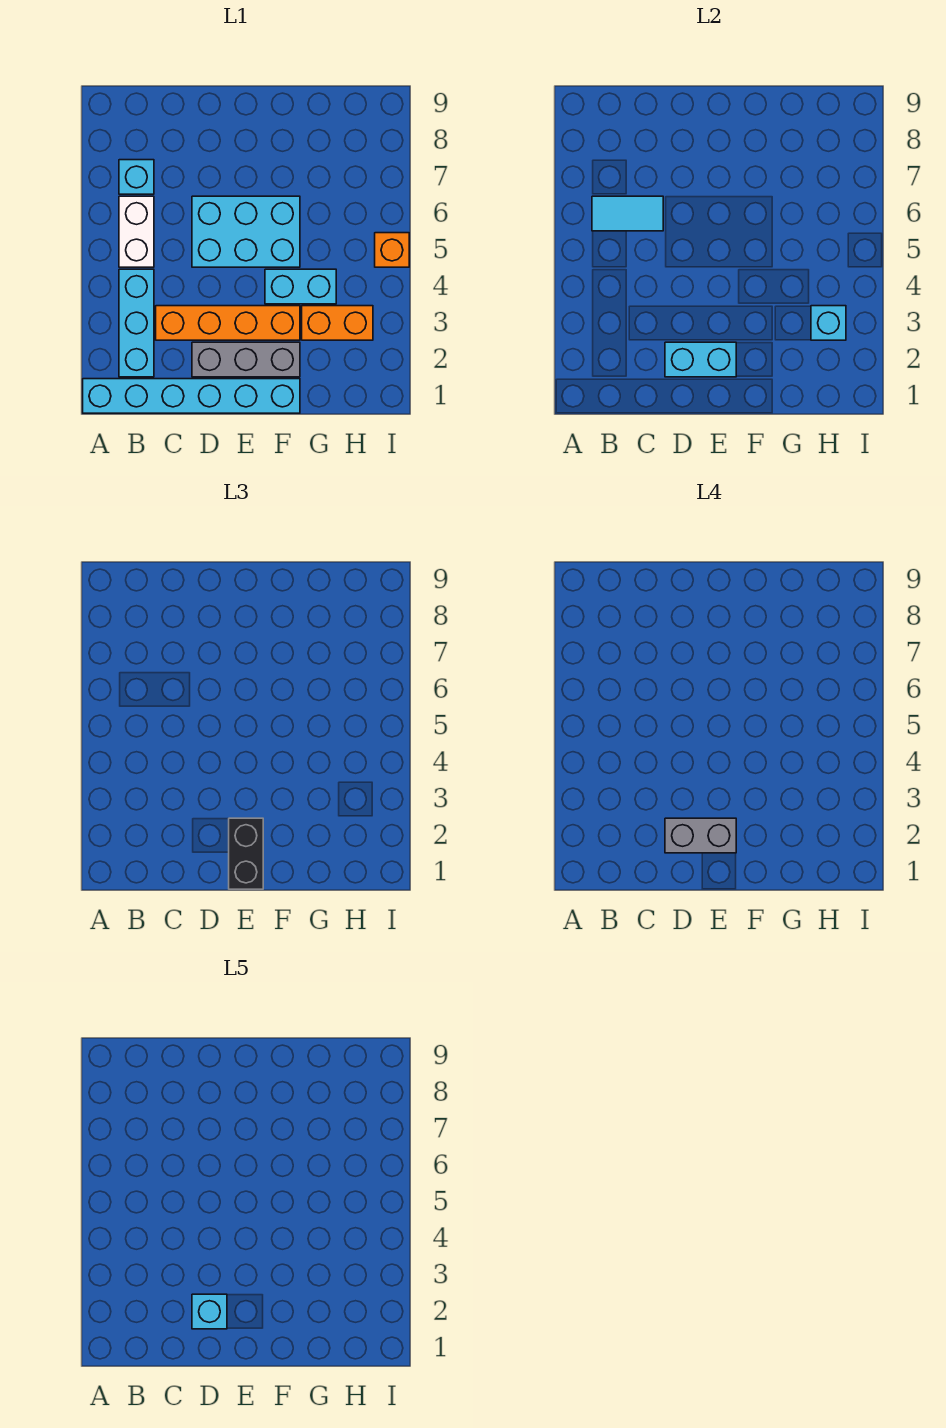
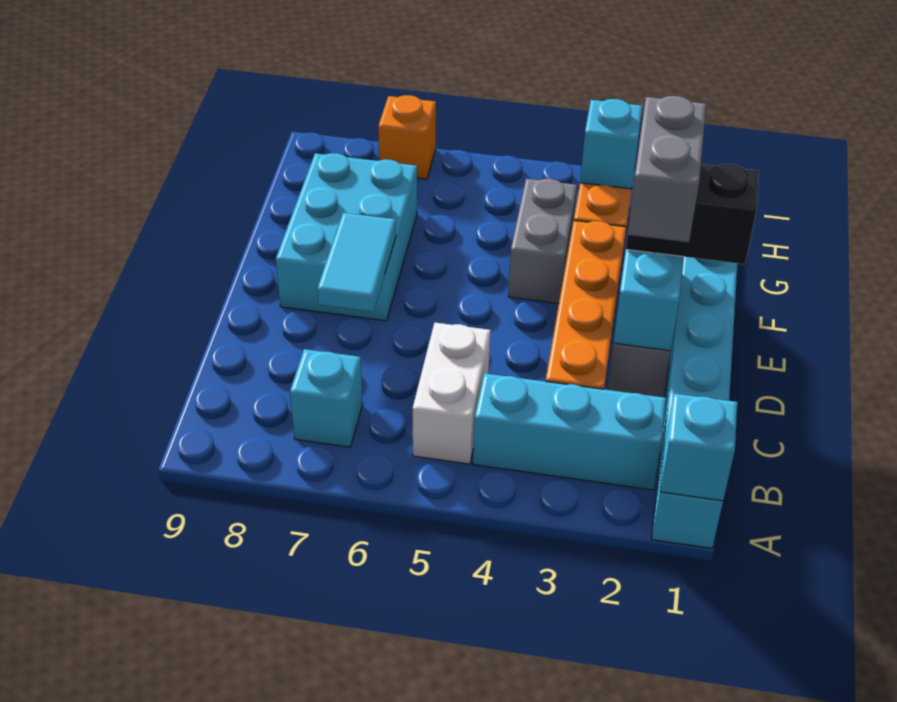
white 1x2 brick [119,196,154,267] -> white 1x2 brick turned to [413,323,490,464]
cyan 1x2 tile [592,196,663,231] -> cyan 1x2 tile moved to [317,213,396,312]
cyan 1x1 brick [192,1294,227,1329] -> cyan 1x1 brick moved to [660,393,738,501]
cyan 2x3 brick [192,196,300,267] -> cyan 2x3 brick moved to [276,153,417,321]
cyan 1x2 brick [265,269,336,304] -> grey 1x2 brick [508,179,577,304]
orange 1x1 brick [375,233,409,267] -> orange 1x1 brick moved to [378,95,436,179]

